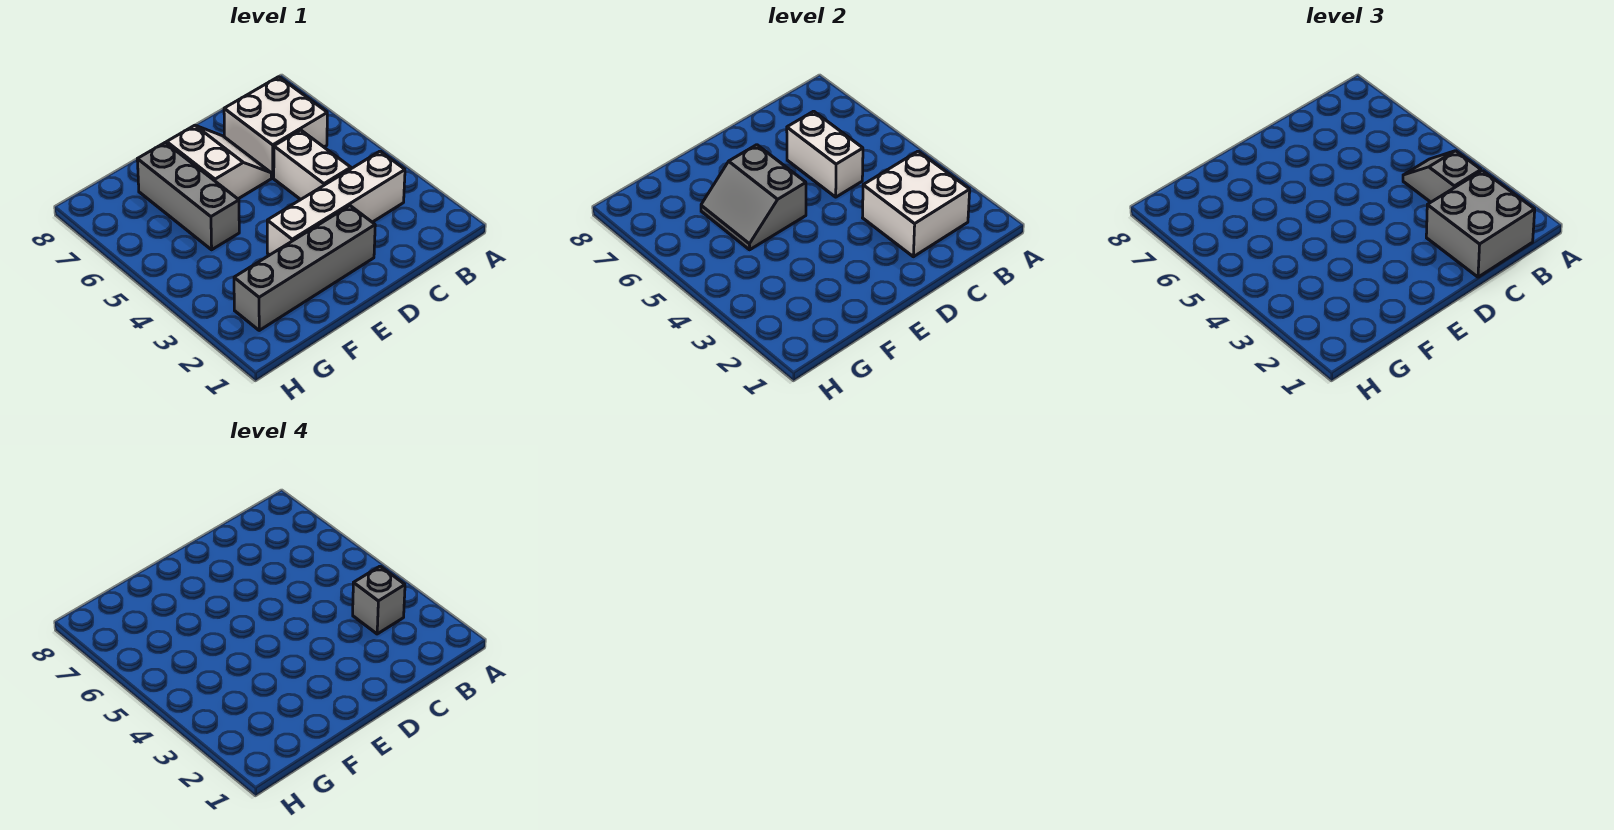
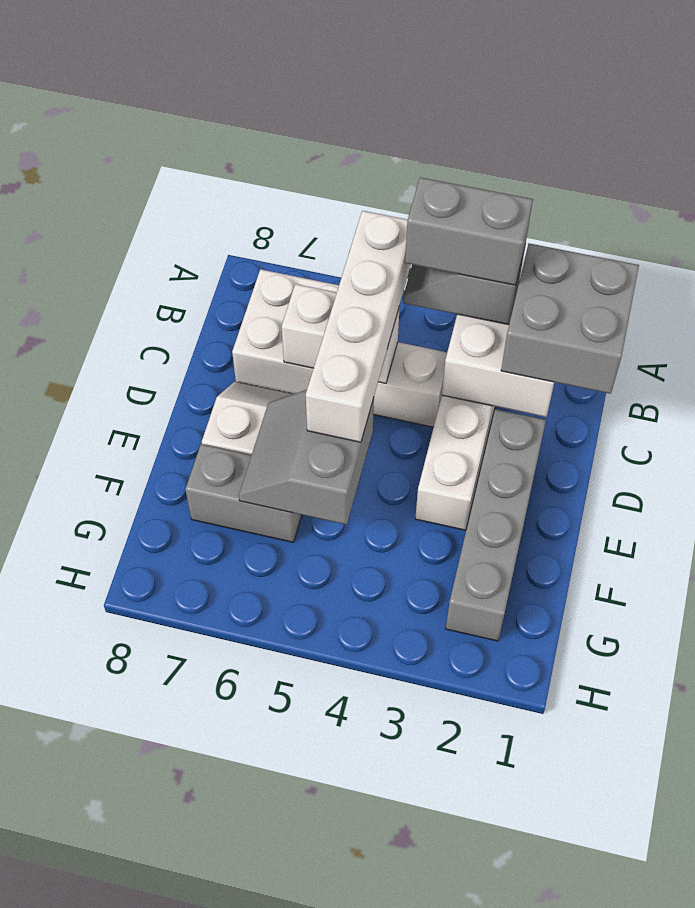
grey 1x1 brick [353,566,405,634] -> grey 1x2 brick [405,177,533,285]
none -> white 1x4 brick [306,211,411,442]
grey 2x2 slope [701,145,806,250] -> grey 2x2 slope turned to [239,390,374,525]
grey 1x3 brick [137,142,239,250] -> grey 1x2 brick [185,444,302,542]

